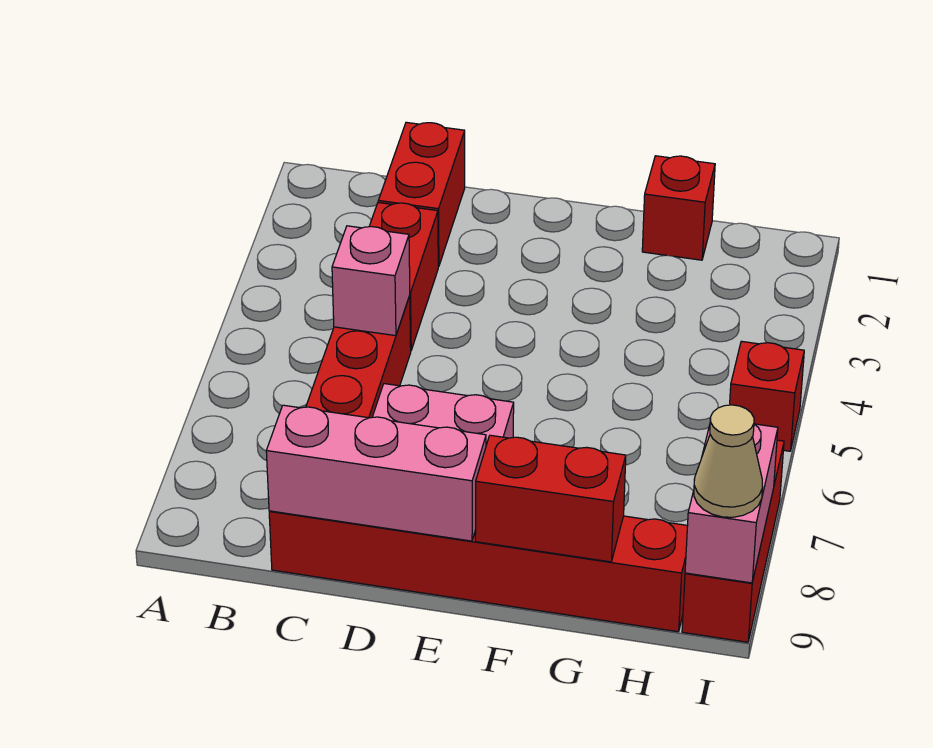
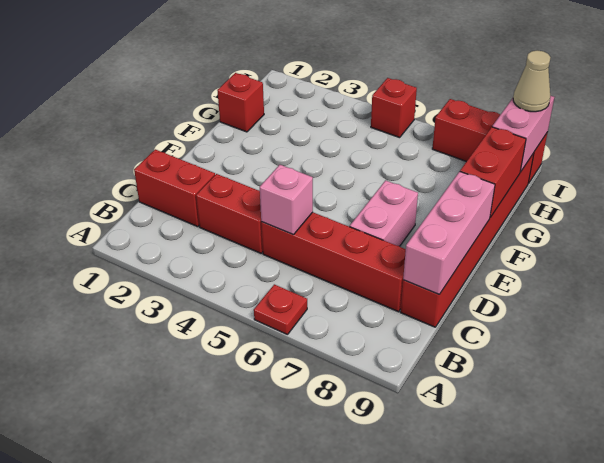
none -> red 1x1 plate [254,284,307,335]
pink 1x2 brick [685,424,778,583] -> pink 1x2 brick turned to [492,96,554,172]

